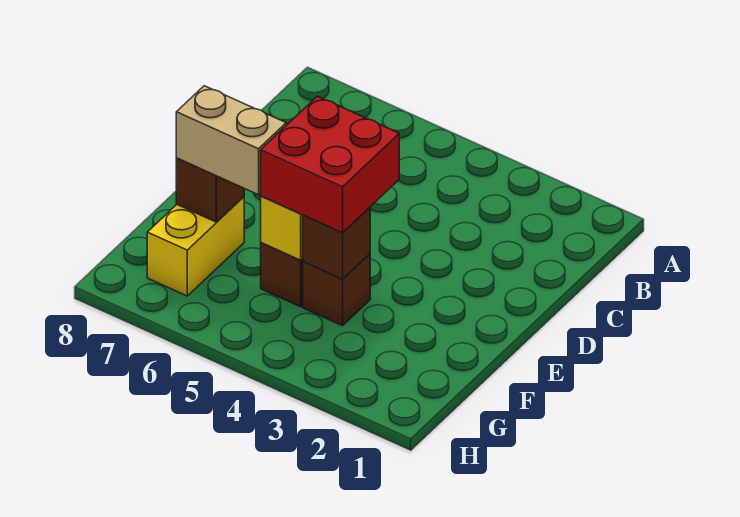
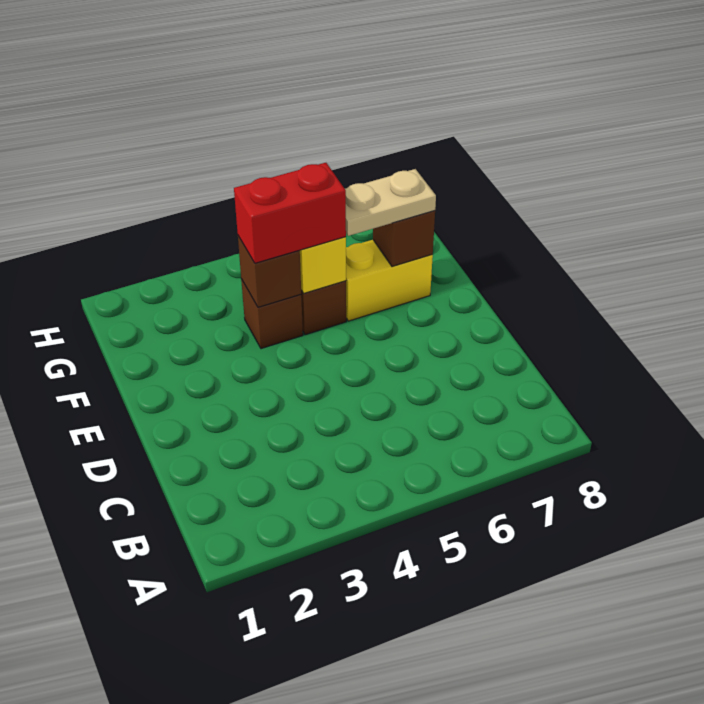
red 2x2 brick [261,96,399,233] -> red 1x2 brick [234,163,346,263]
tan 1x2 brick [176,86,286,195] -> tan 1x2 plate [345,169,436,236]
yellow 1x2 brick [147,197,244,296] -> yellow 1x2 brick turned to [346,240,433,321]

